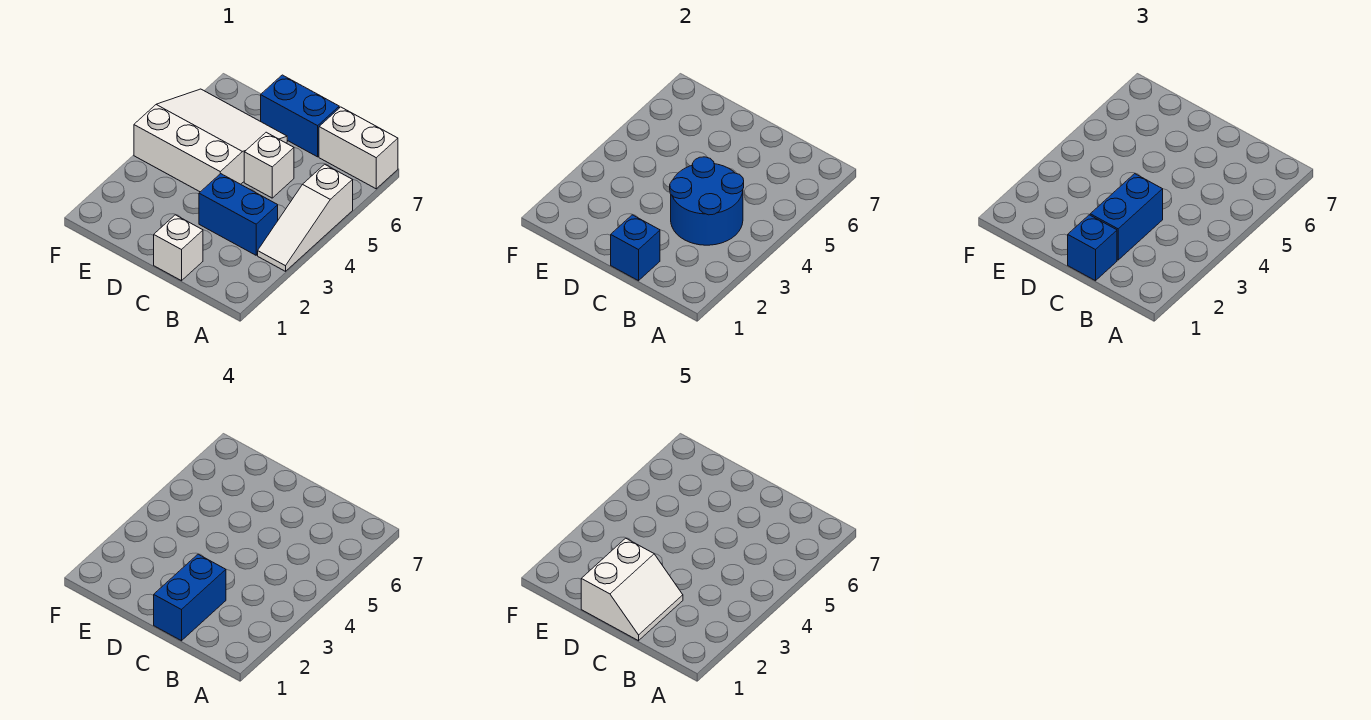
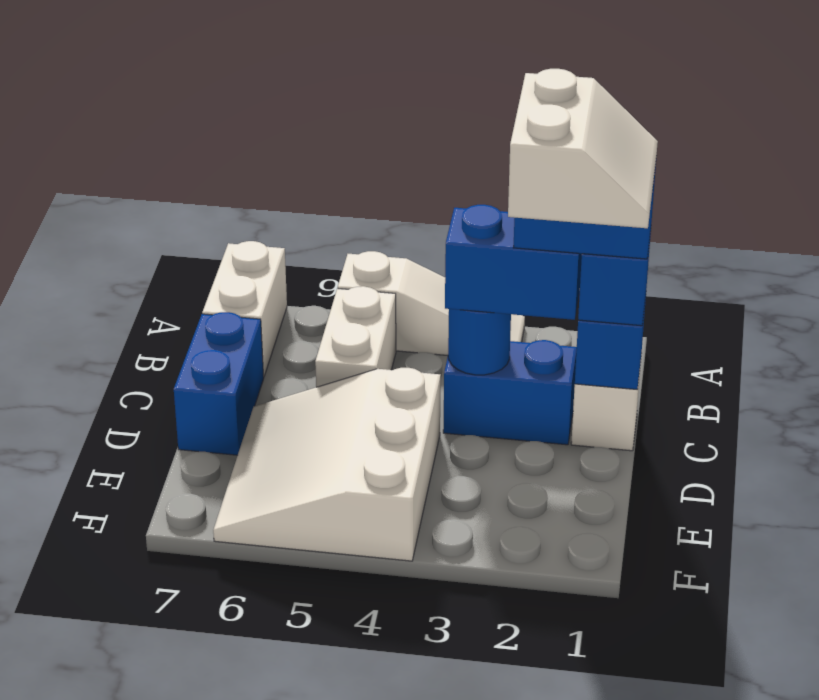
blue 1x2 brick [199,174,278,255] -> blue 1x2 brick turned to [443,340,577,445]
blue 2x2 round brick [670,157,744,245] -> blue 1x1 round brick [448,309,511,375]
white 2x2 slope [581,538,683,641] -> white 2x2 slope turned to [508,69,658,228]
white 1x1 brick [244,132,294,198] -> white 1x2 brick [315,286,396,387]

